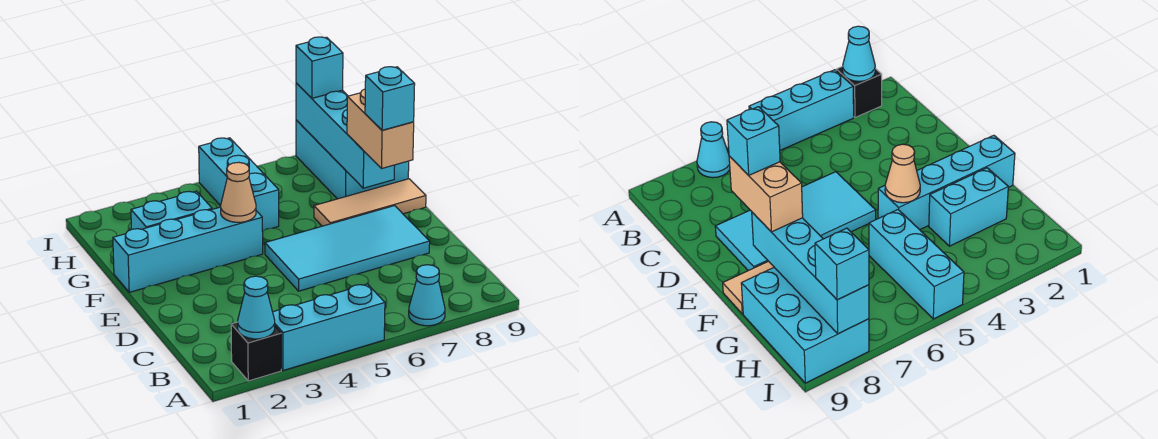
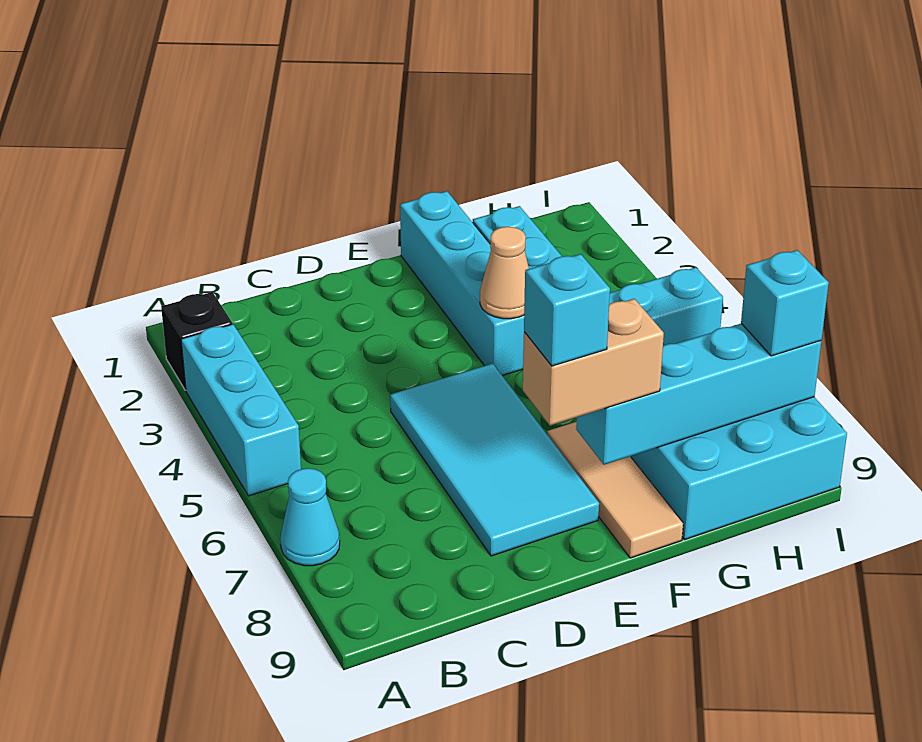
cyan 1x1 cone [238,276,275,339] -> none

